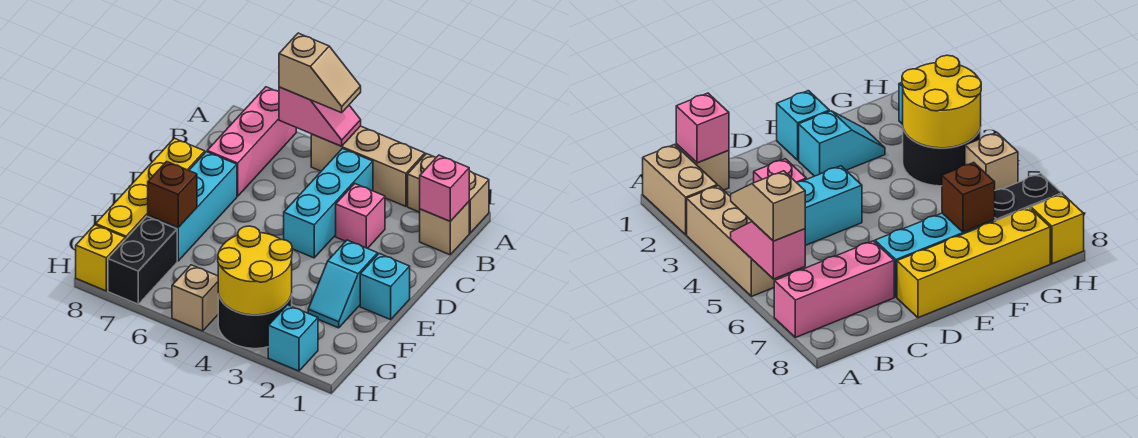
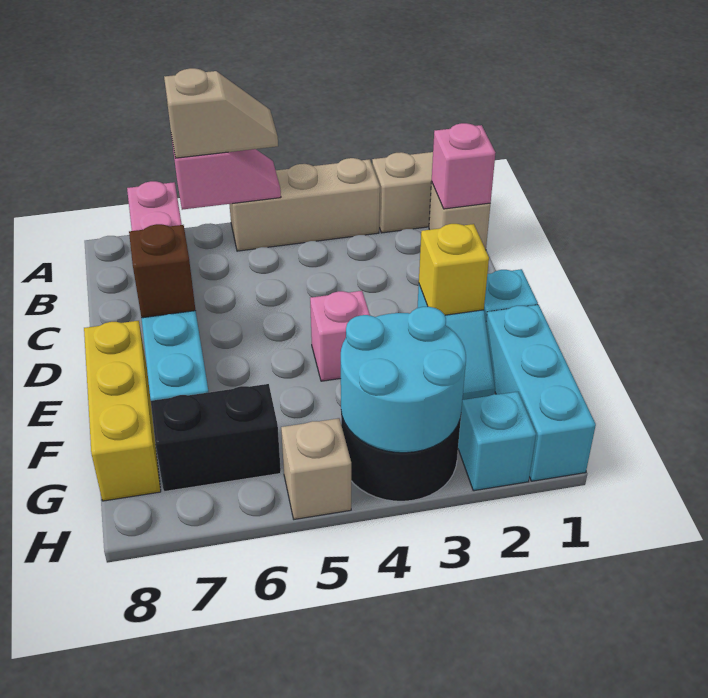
cyan 1x3 brick [284,149,373,258] -> cyan 1x3 brick moved to [486,305,596,481]
pink 1x1 brick [336,184,385,248] -> pink 1x1 brick moved to [310,291,370,381]
yellow 1x4 brick [96,138,205,239] -> yellow 1x3 brick [84,321,161,501]
brown 1x1 brick [148,161,197,228] -> brown 1x1 brick moved to [129,224,196,318]
yellow 2x2 round brick [218,226,292,315] -> cyan 2x2 round brick [341,306,466,453]
black 1x2 brick [108,217,177,304] -> black 1x2 brick turned to [151,384,281,492]
yellow 1x1 brick [76,225,125,291] -> yellow 1x1 brick moved to [419,224,489,315]

